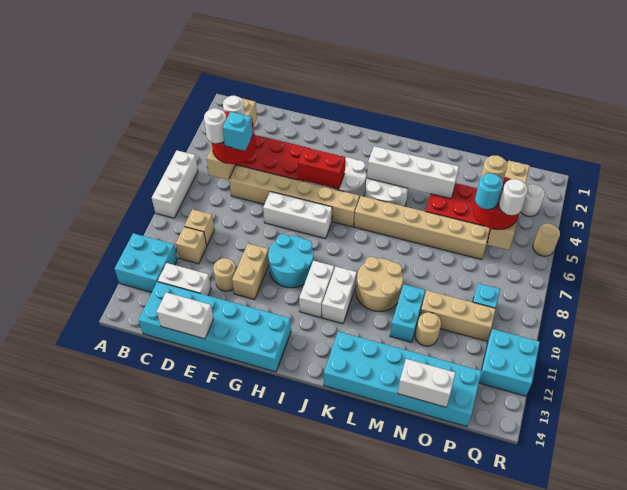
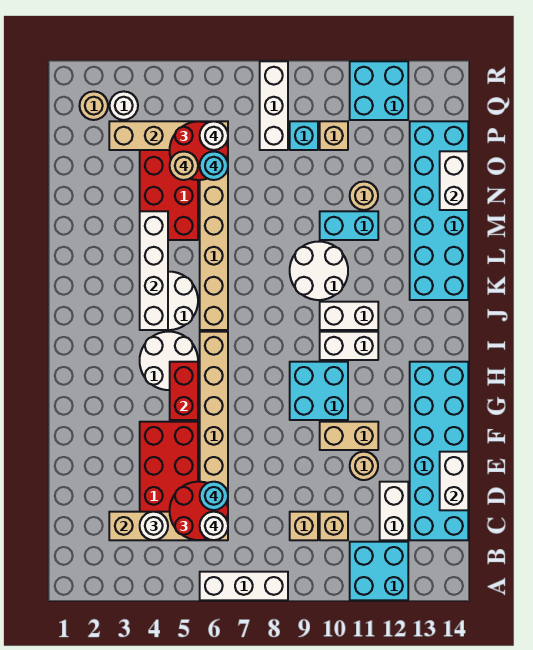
cyan 1x1 brick [223,112,253,151] -> cyan 1x1 round brick [200,482,228,510]
white 1x3 brick [263,192,332,239] -> white 1x3 brick moved to [260,61,288,150]
cyan 2x2 round brick [268,234,313,288] -> cyan 2x2 brick [290,362,348,420]
tan 2x2 round brick [356,257,403,312] -> white 2x2 round brick [290,242,348,300]
tan 1x3 brick [420,290,496,341] -> tan 1x1 brick [320,121,348,150]
tan 1x1 round brick [533,224,560,256] -> tan 1x1 round brick moved to [80,91,108,120]

